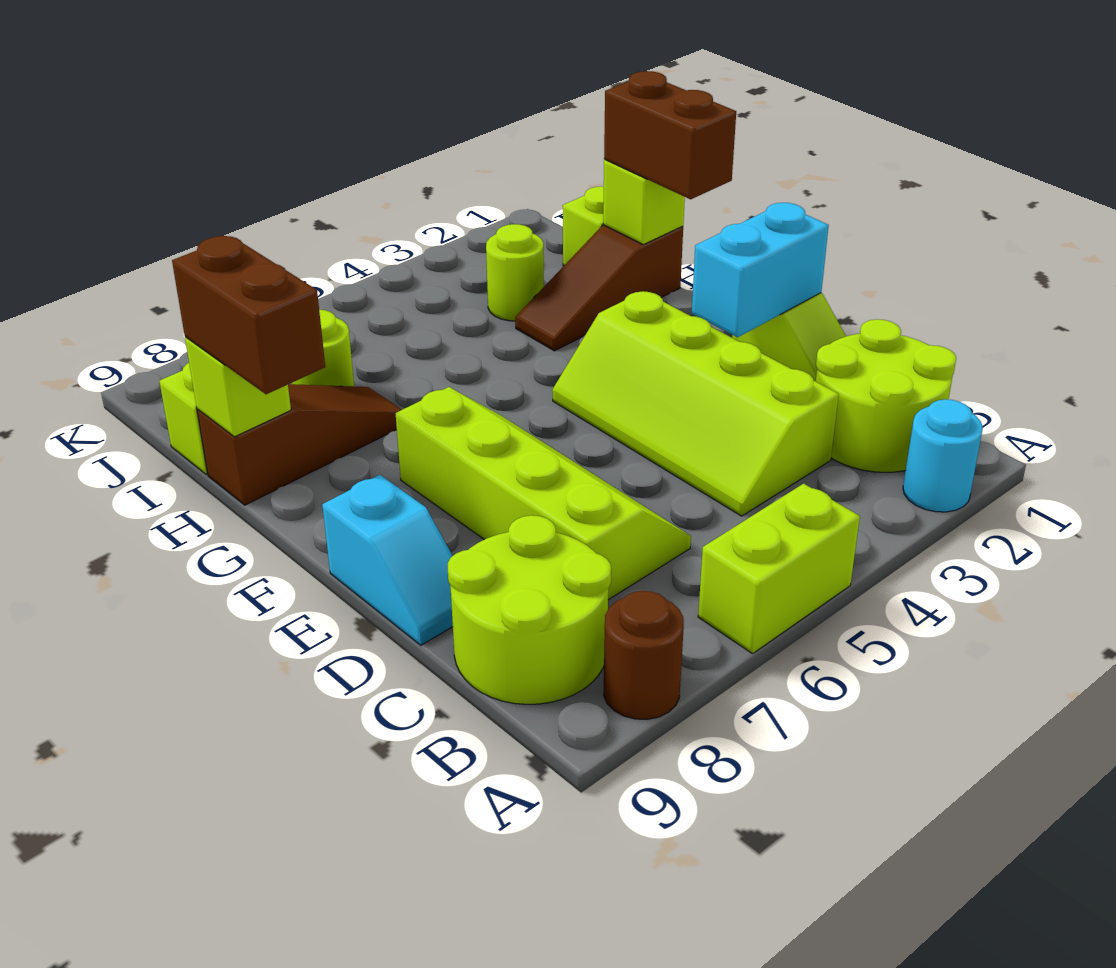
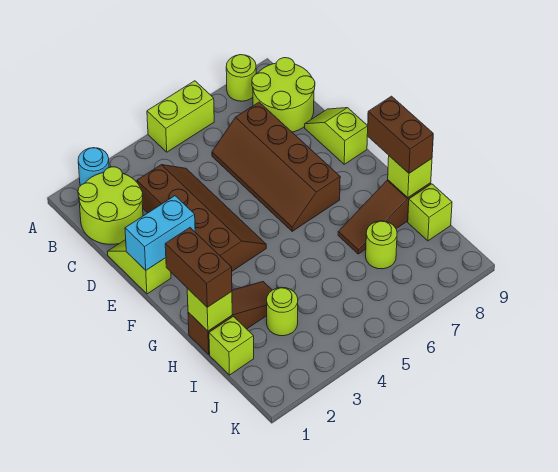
brown 1x1 round brick [604,591,684,719] -> lime 1x1 round brick [226,55,256,101]
lime 2x4 slope [552,291,839,516] -> brown 2x4 slope [137,165,266,271]
lime 2x4 slope [396,387,691,600] -> brown 2x4 slope [212,102,340,231]
cyan 1x2 slope [322,475,453,645] -> lime 1x2 slope [305,108,368,164]

